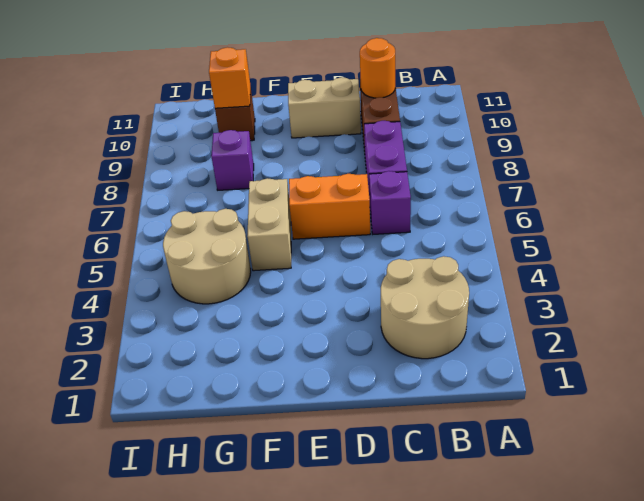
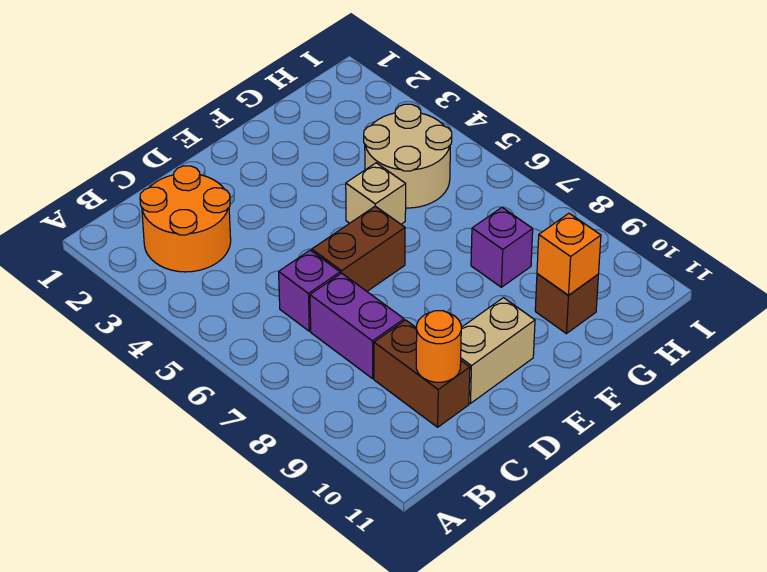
tan 2x2 round brick [381,256,469,359] -> orange 2x2 round brick [140,166,231,272]
orange 1x2 brick [289,174,370,239] -> brown 1x2 brick [312,206,405,291]
tan 1x2 brick [248,178,291,271] -> tan 1x1 brick [346,163,406,224]

